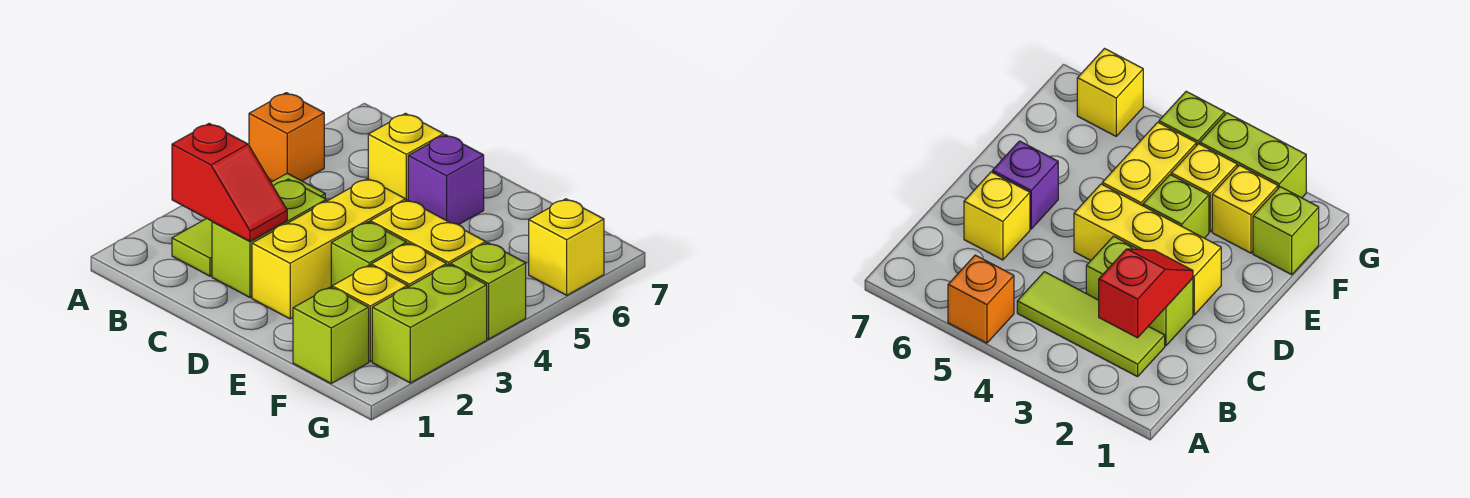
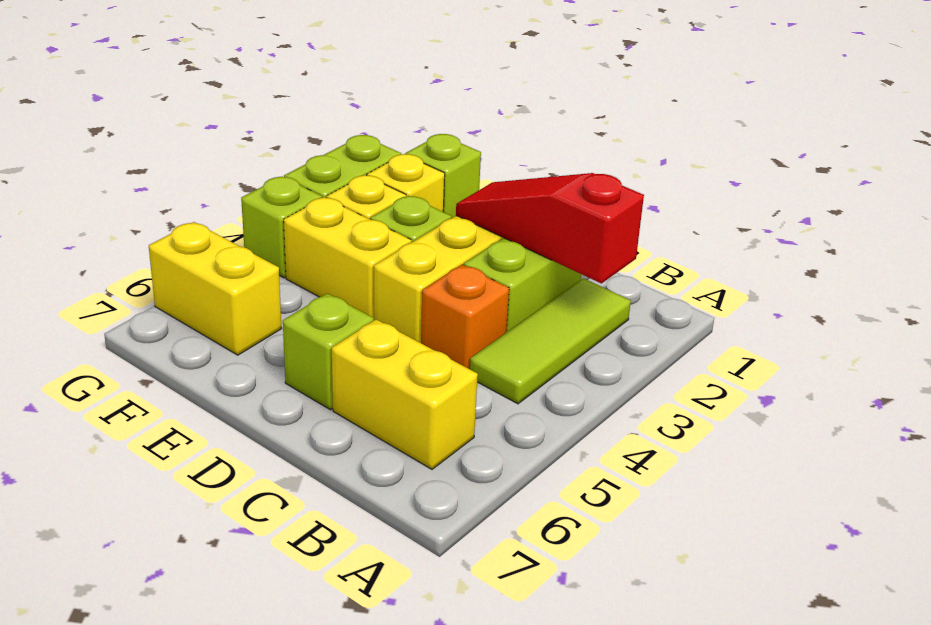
orange 1x1 brick [249,93,324,182] -> orange 1x1 brick moved to [421,265,509,369]
red 1x2 slope [172,124,287,241] -> red 1x3 slope [456,173,644,283]
yellow 1x1 brick [368,113,444,200] -> yellow 1x2 brick [332,319,478,469]
purple 1x1 brick [408,135,484,225] -> lime 1x1 brick [283,293,374,410]
yellow 1x1 brick [529,199,604,295] -> yellow 1x2 brick [149,222,282,355]

